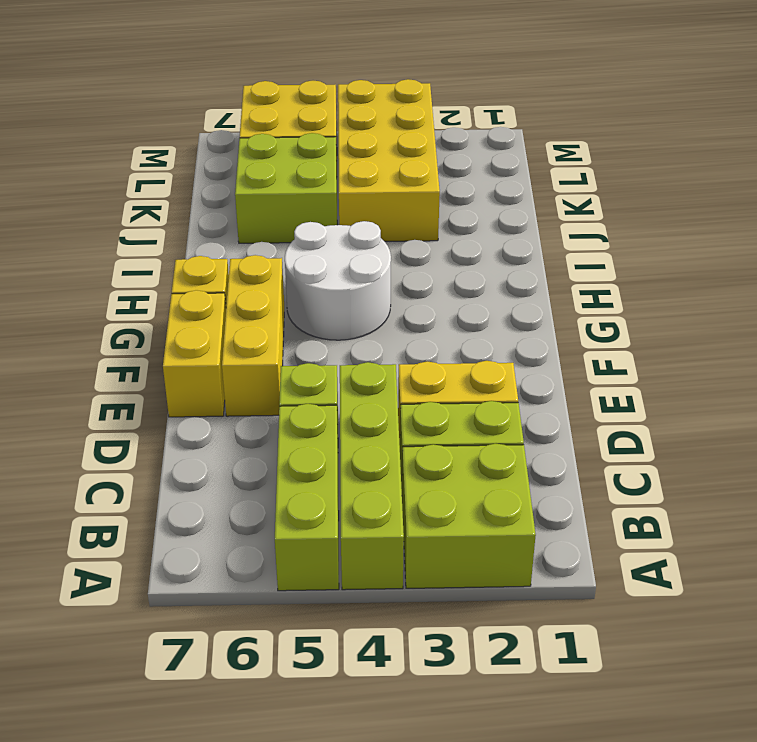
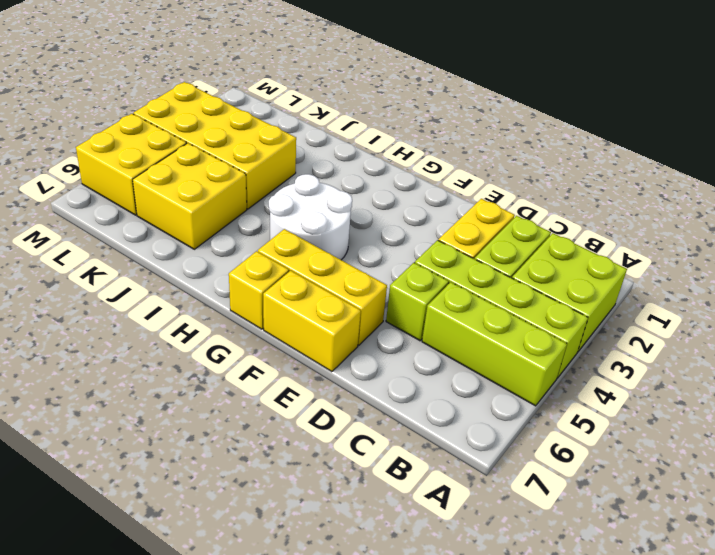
lime 2x2 brick [235,133,337,243] -> yellow 2x2 brick [133,143,247,249]

